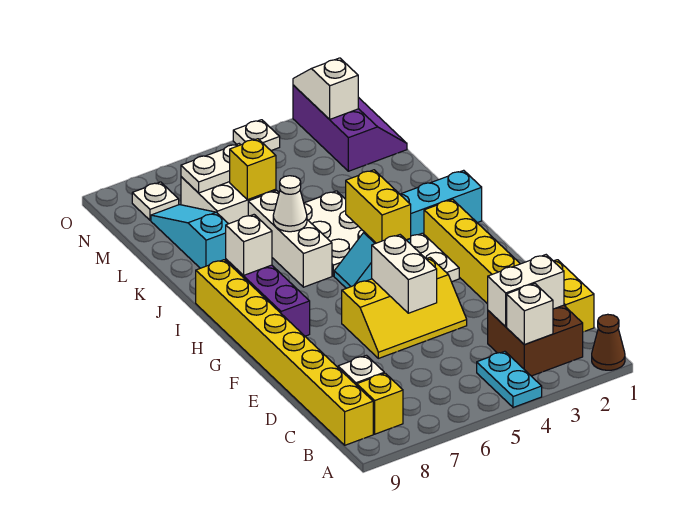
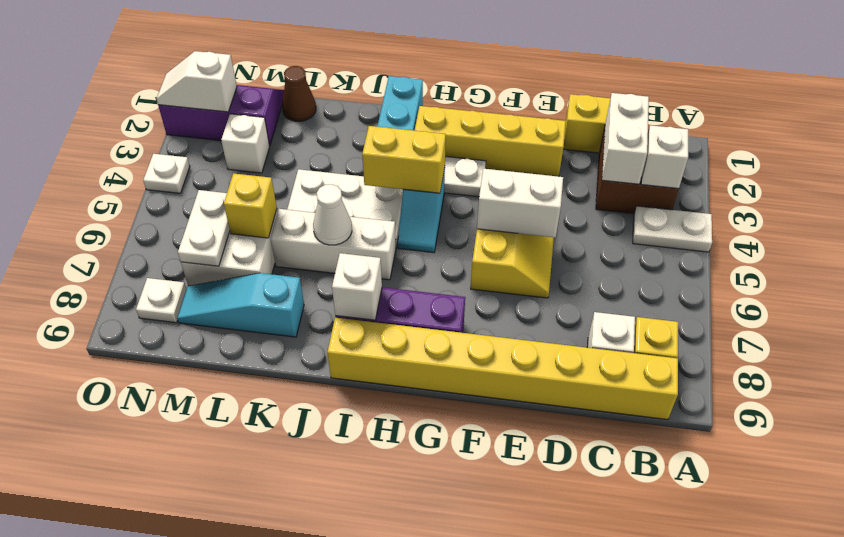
brown 1x1 cone [592,314,625,370] -> brown 1x1 cone moved to [282,66,316,121]
cyan 1x2 plate [477,351,542,408] -> white 1x2 plate [633,206,712,252]
none -> white 1x1 brick [221,114,270,173]

